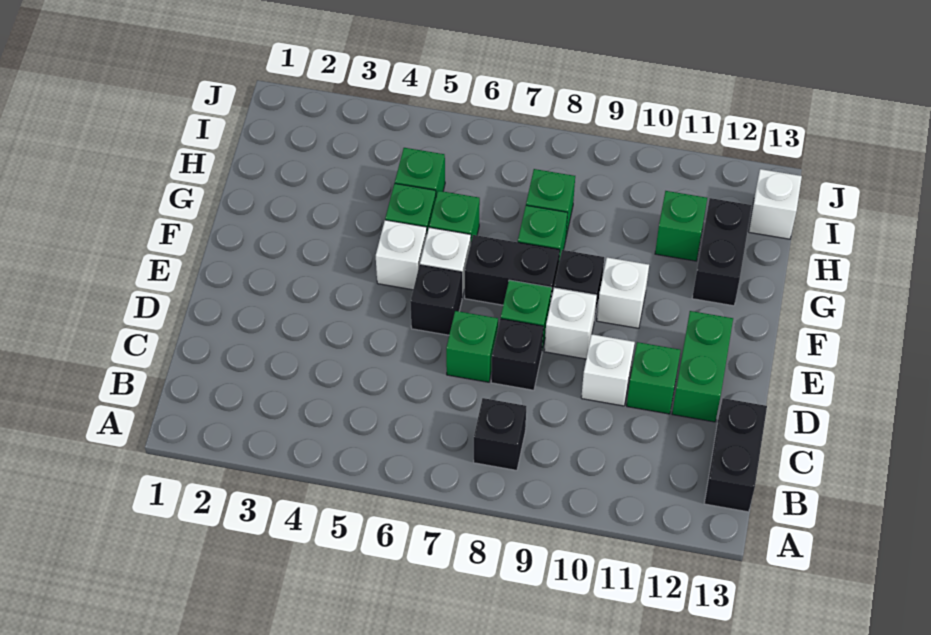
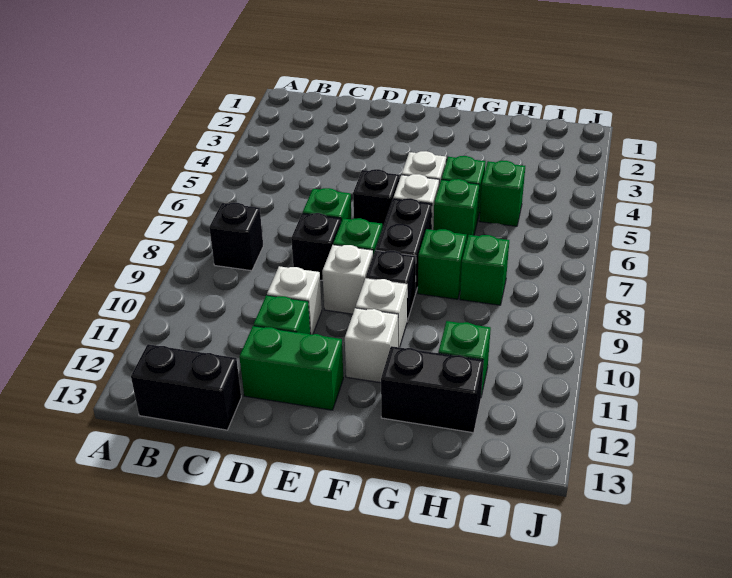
white 1x1 brick [749,169,802,239] -> white 1x1 brick moved to [345,308,398,383]

